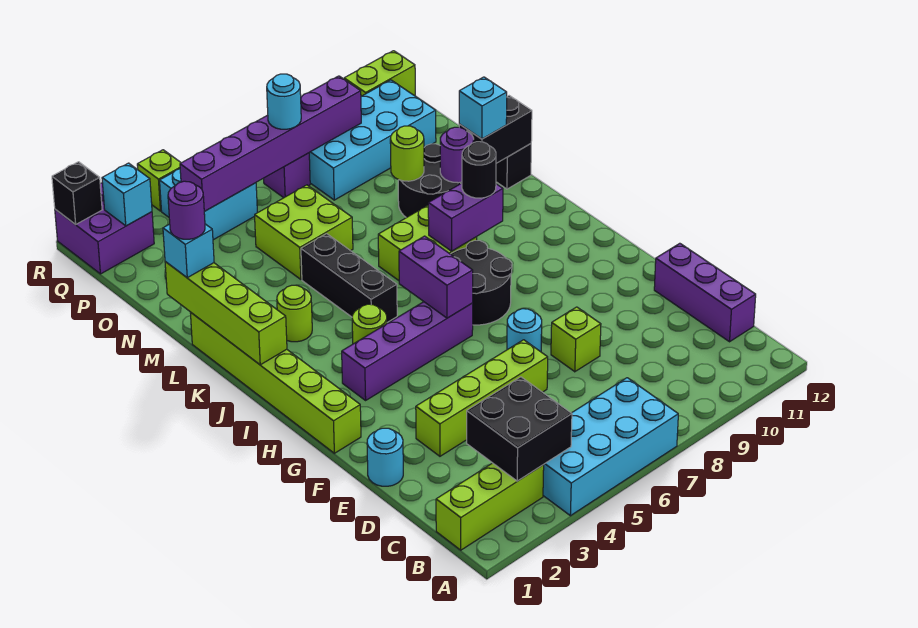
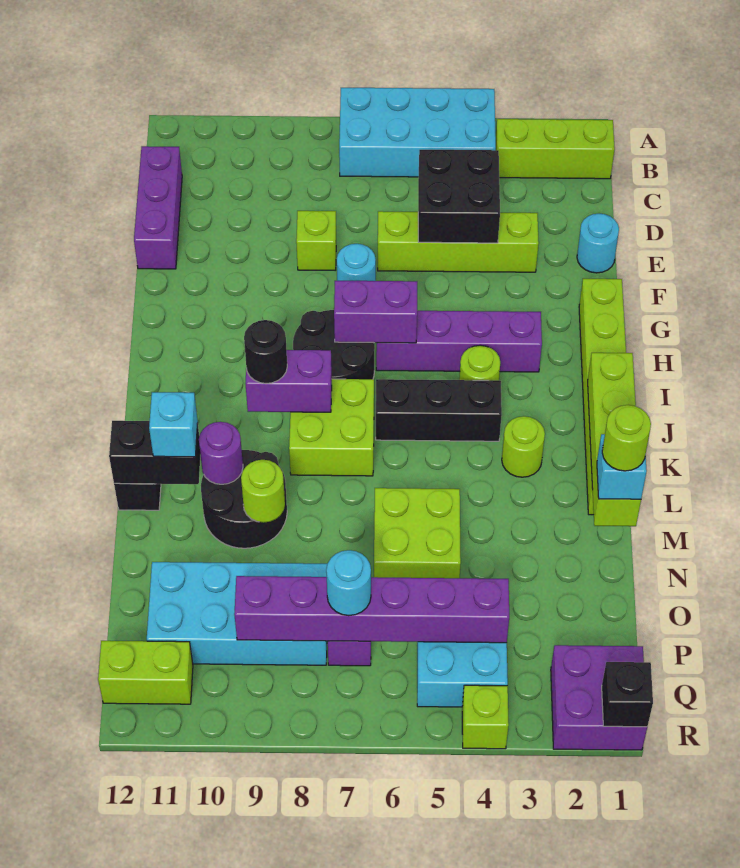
black 2x2 brick [467,377,572,481] -> black 2x2 brick moved to [418,150,500,243]
purple 1x2 brick [399,236,473,318] -> purple 1x2 brick turned to [334,281,417,343]
black 1x3 brick [301,234,397,322] -> black 1x3 brick turned to [376,379,502,441]
purple 1x1 round brick [168,181,205,239] -> lime 1x1 round brick [602,405,651,471]
cyan 1x1 brick [102,163,152,226] -> none

